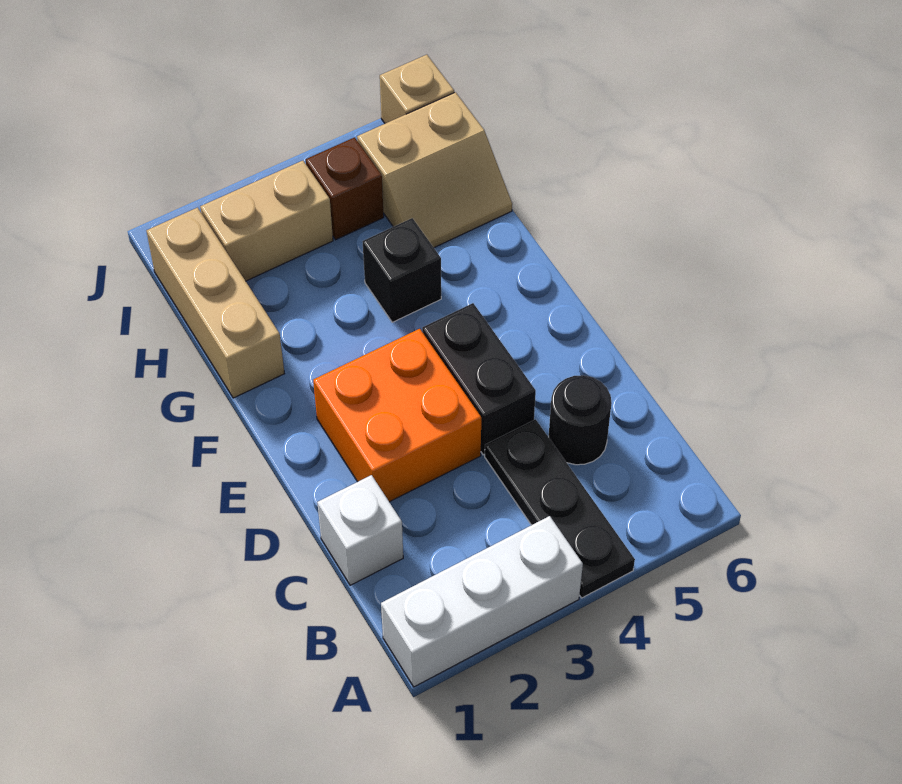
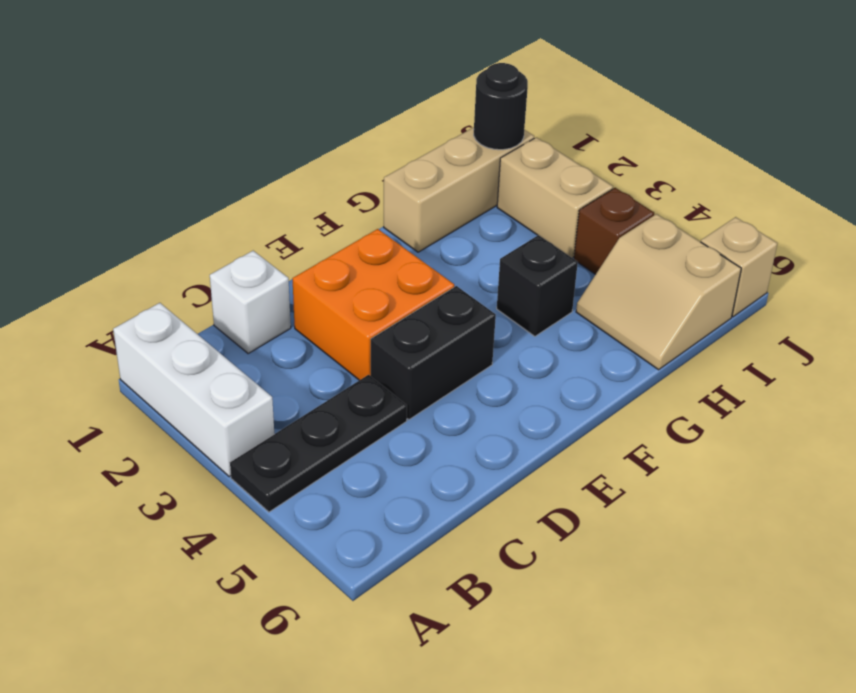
black 1x1 round brick [549,375,611,465] -> black 1x1 round brick moved to [474,63,528,150]

